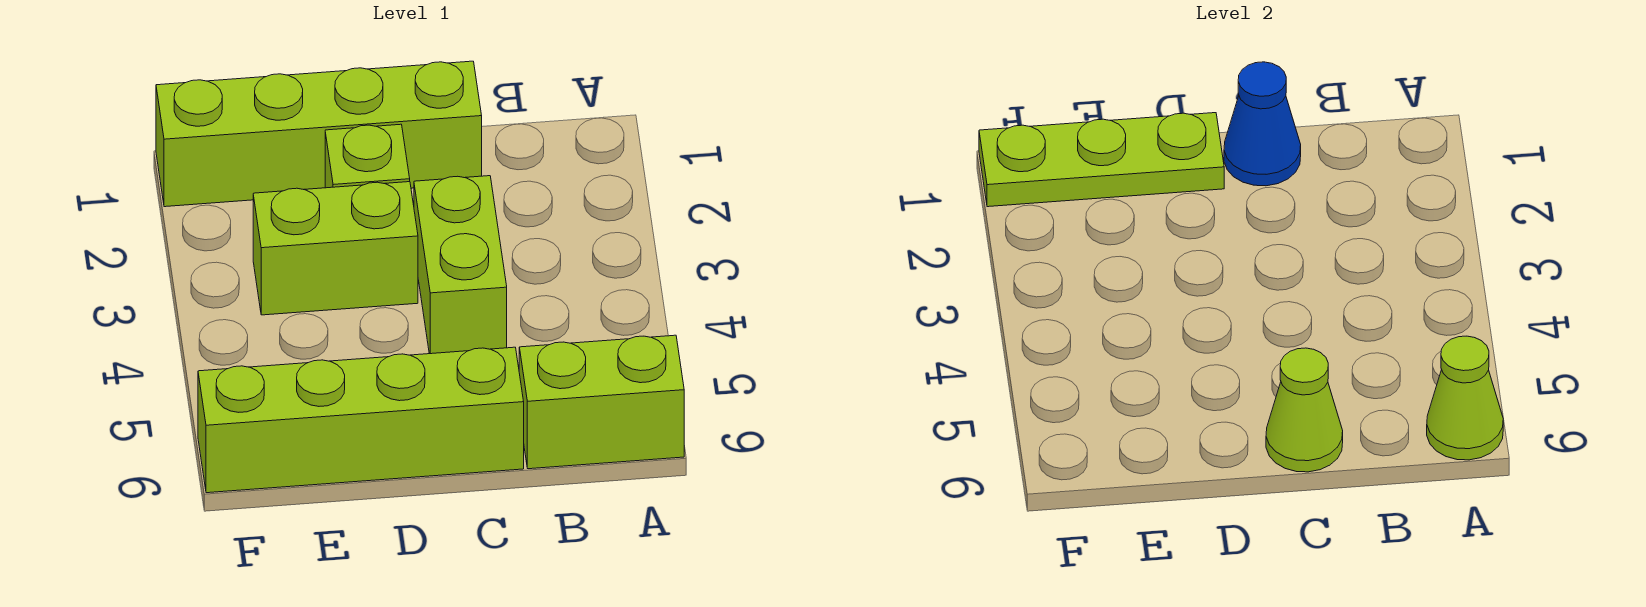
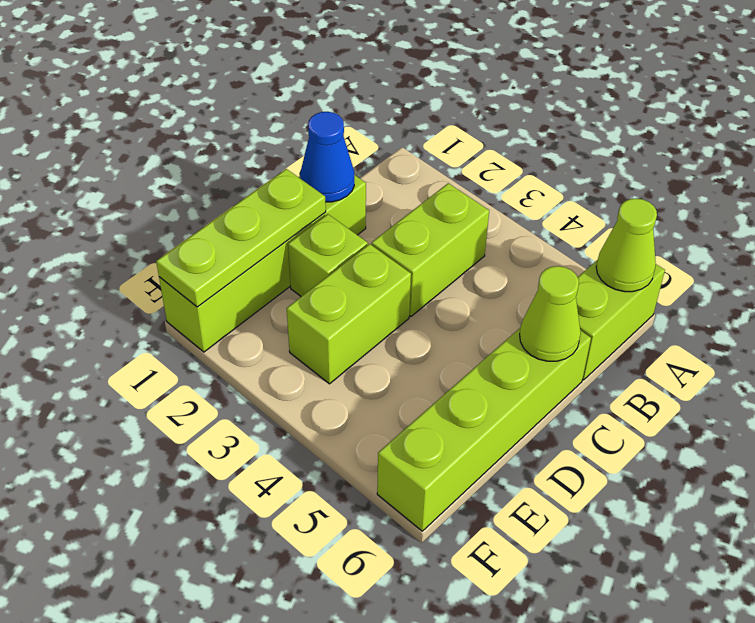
lime 1x2 brick [414,176,507,354] -> lime 1x2 brick turned to [372,183,489,316]

